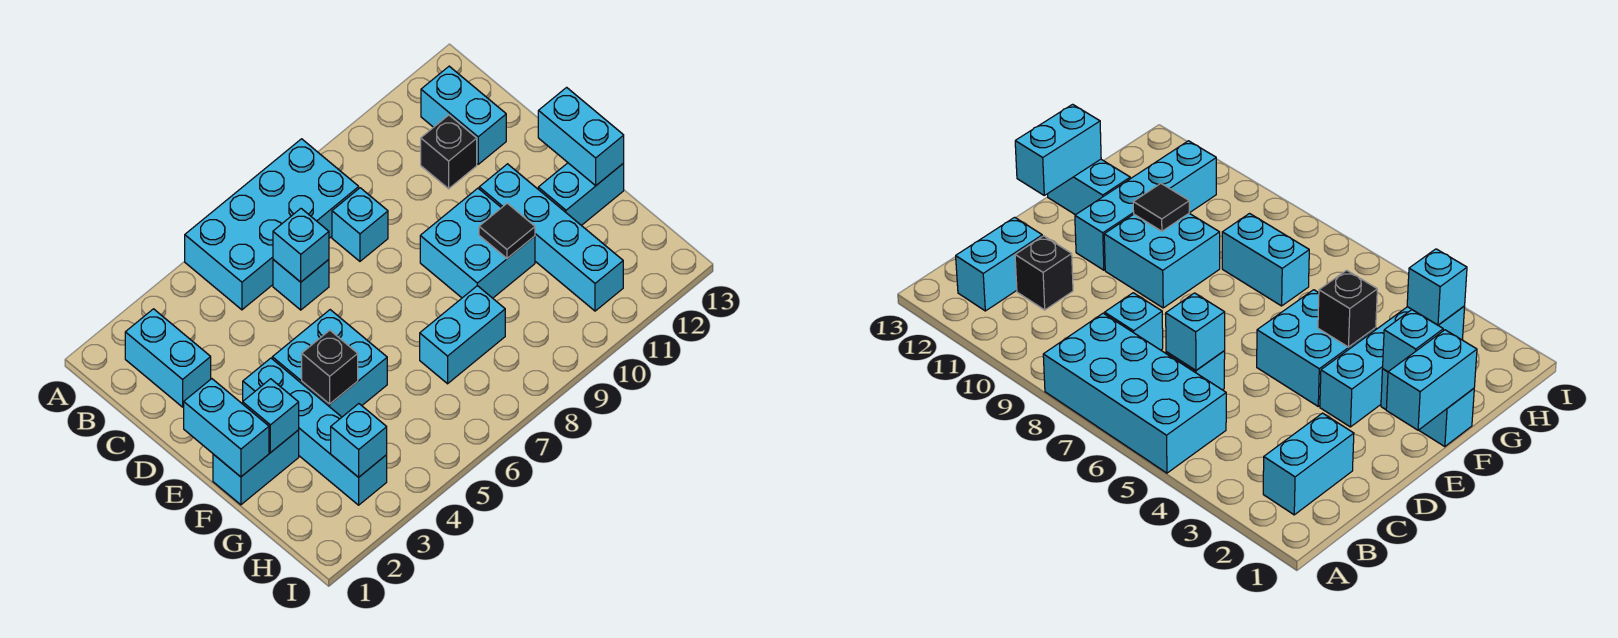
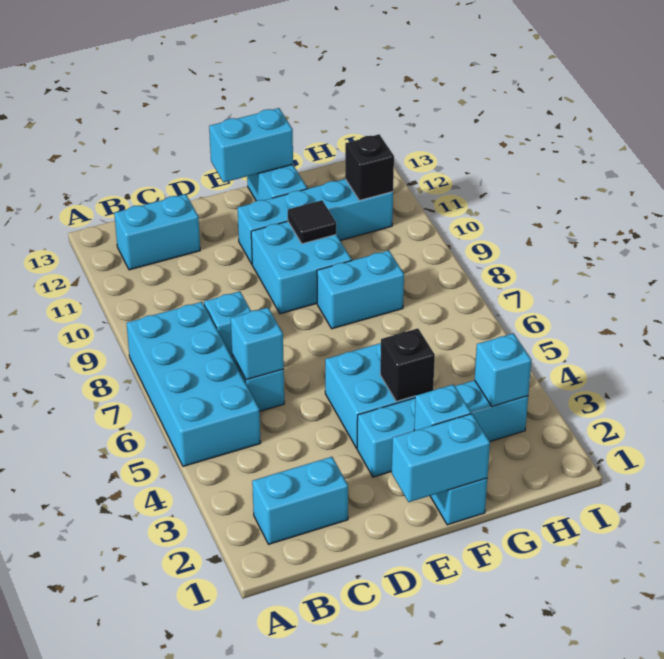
black 1x1 brick [421,115,477,189] -> black 1x1 brick moved to [345,134,394,200]
cyan 1x2 brick [420,286,505,384] -> cyan 1x2 brick turned to [317,250,404,329]

